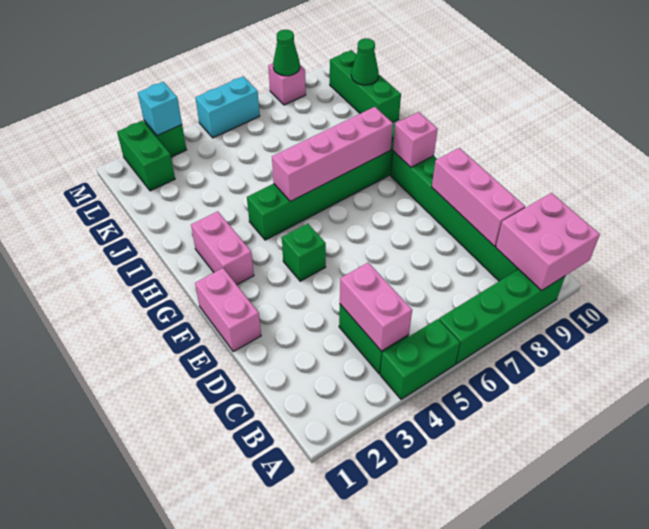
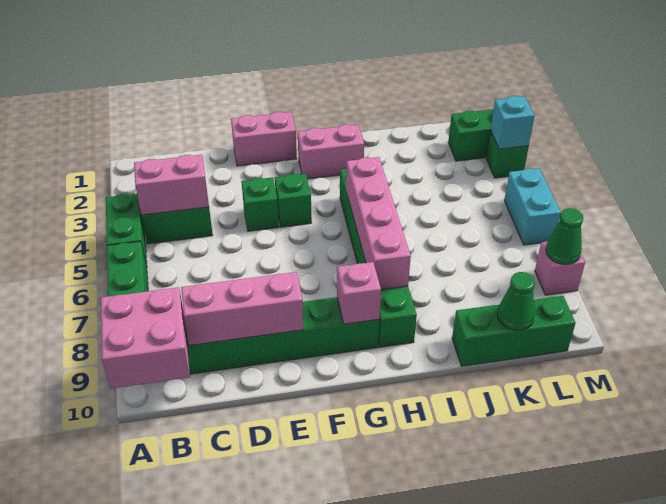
none -> green 1x1 brick [241,177,279,231]

